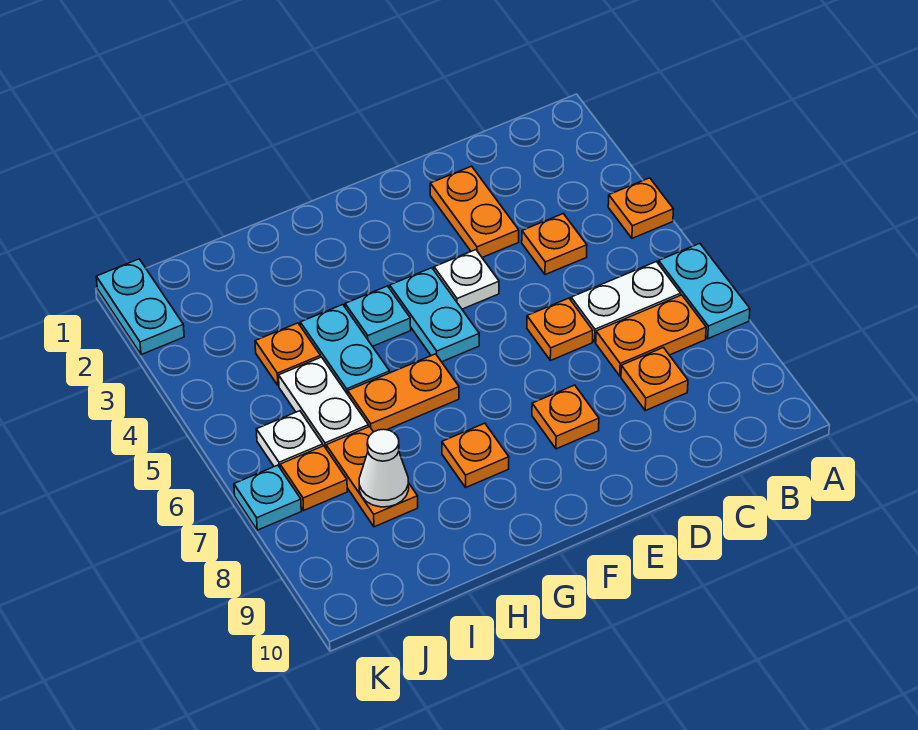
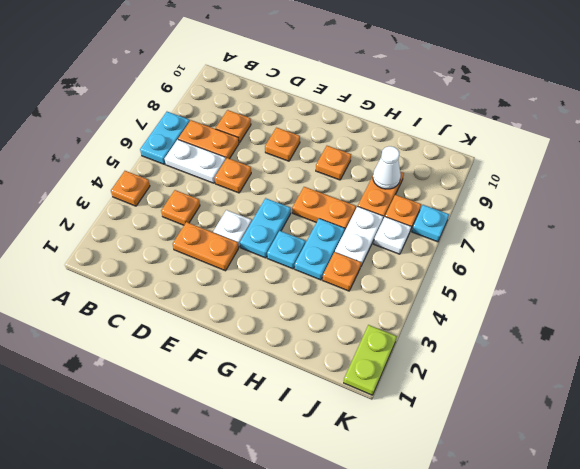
orange 1x2 plate [430,166,519,257] -> orange 1x2 plate turned to [173,222,239,271]
cyan 1x2 plate [96,259,184,355] -> lime 1x2 plate [344,325,397,395]

